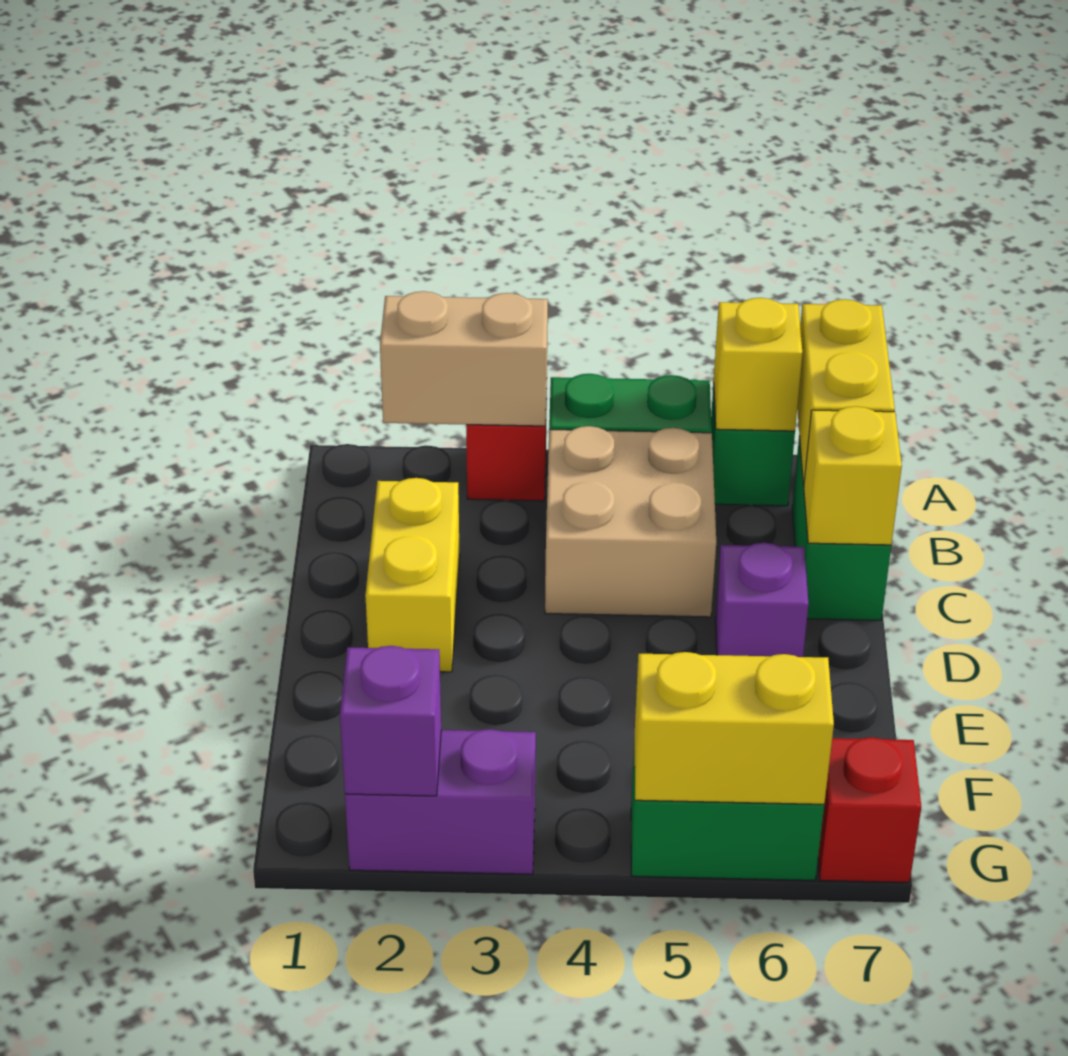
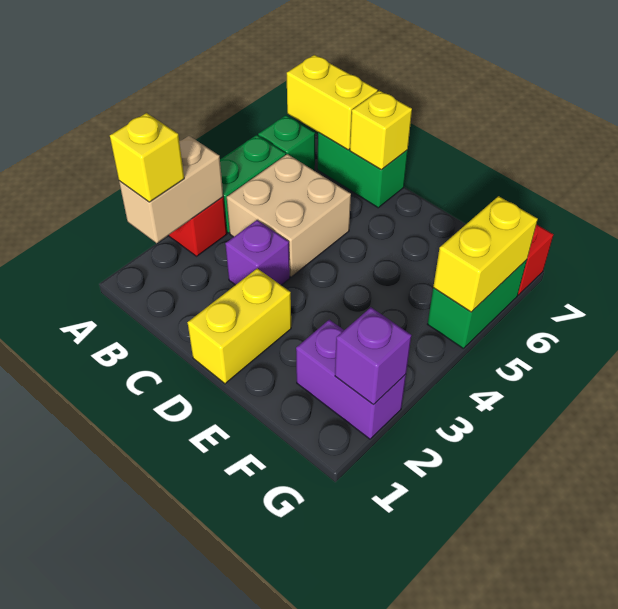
yellow 1x1 brick [714,298,802,431] -> yellow 1x1 brick moved to [110,113,184,202]
yellow 1x2 brick [365,478,460,672] -> yellow 1x2 brick turned to [187,268,291,384]
purple 1x1 brick [715,543,809,657] -> purple 1x1 brick moved to [225,220,290,285]
purple 1x2 brick [345,729,536,874] -> purple 1x2 brick turned to [296,320,406,439]

